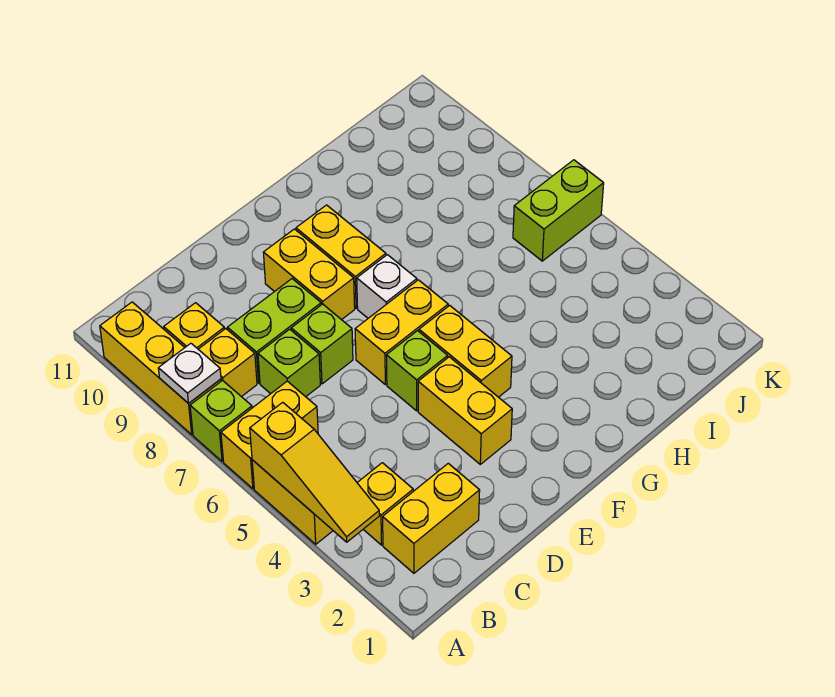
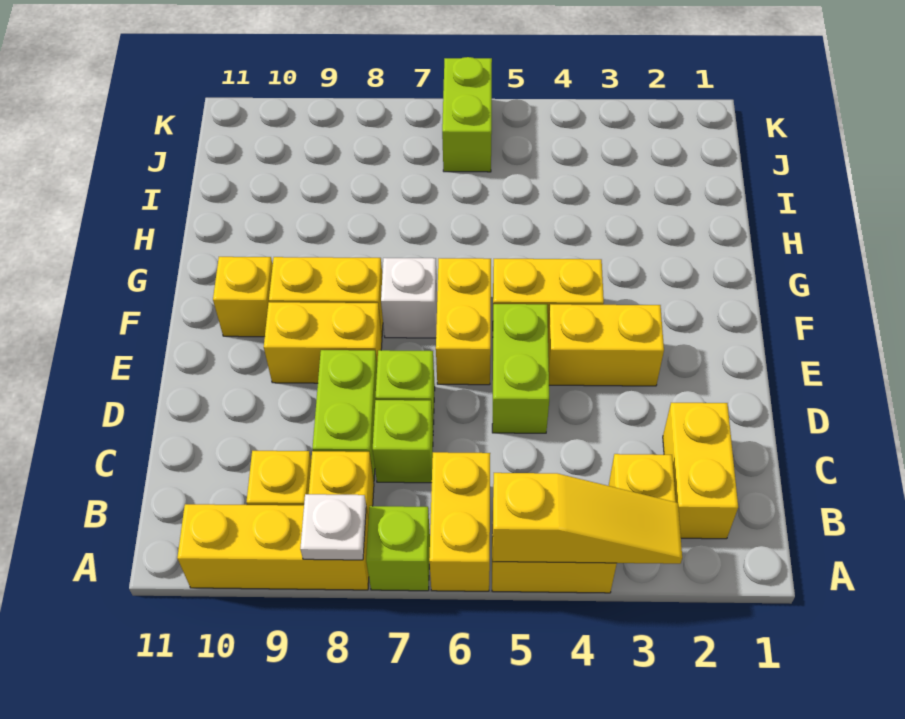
lime 1x1 brick [386,331,448,411] -> lime 1x2 brick [492,304,549,433]
none -> yellow 1x1 brick [213,257,273,337]

